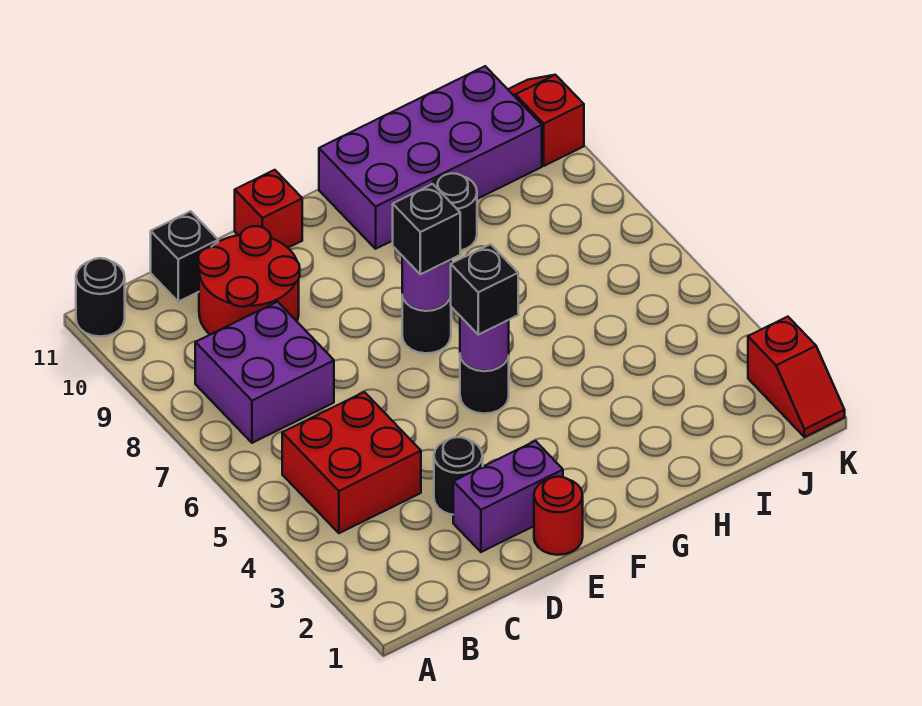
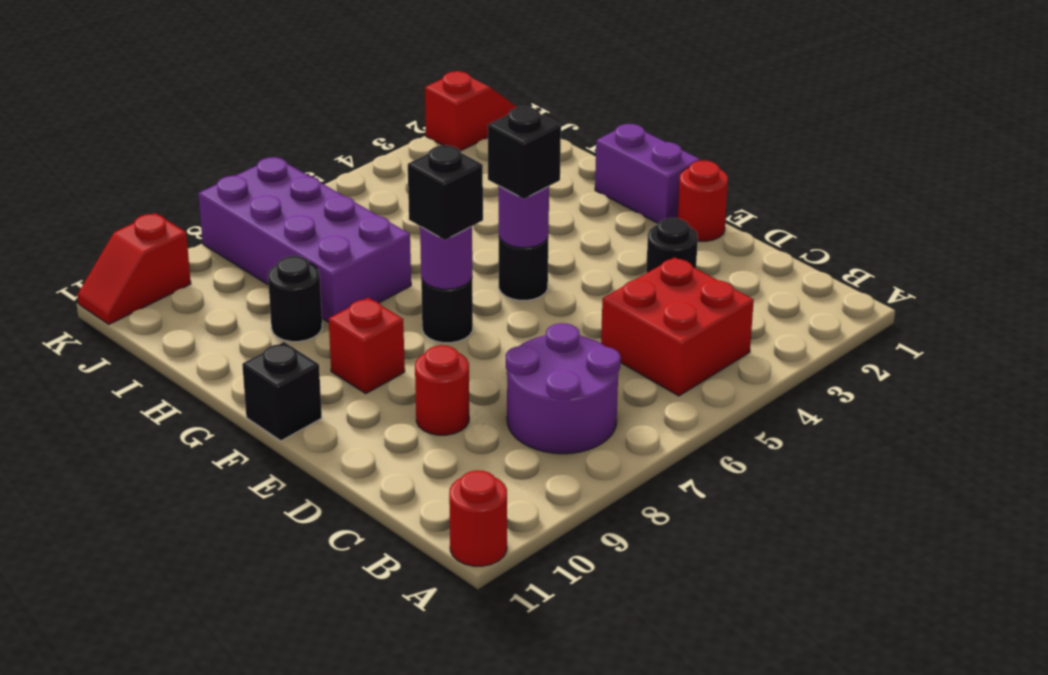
black 1x1 round brick [76,258,125,337] -> red 1x1 round brick [449,471,507,566]
purple 2x2 brick [195,302,334,443] -> purple 2x2 round brick [506,323,621,454]
red 2x2 round brick [198,226,300,335] -> red 1x1 round brick [415,345,469,435]
black 1x1 brick [151,211,218,302] -> black 1x1 brick moved to [242,342,322,441]
purple 1x2 brick [453,441,563,552] -> purple 1x2 brick moved to [595,124,700,223]
red 1x1 brick [235,170,302,248] -> red 1x1 brick moved to [329,298,405,394]
purple 2x4 brick [319,66,542,249] -> purple 2x4 brick moved to [198,157,411,322]

